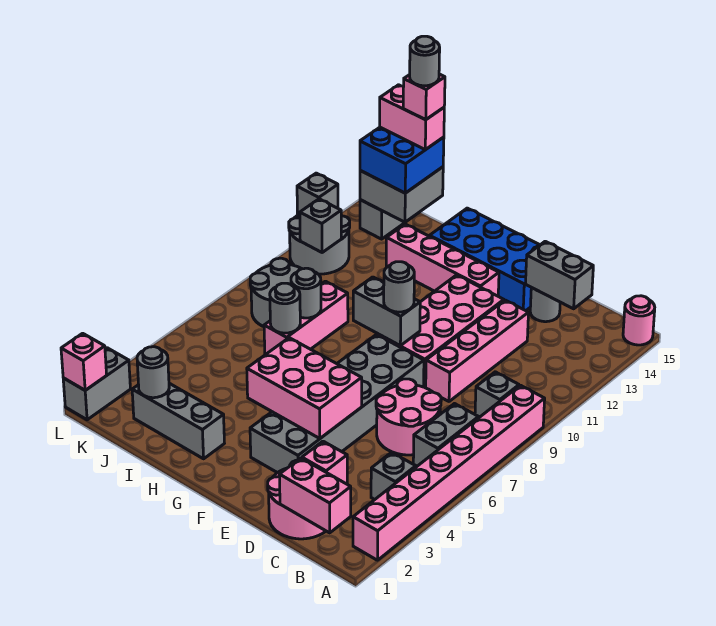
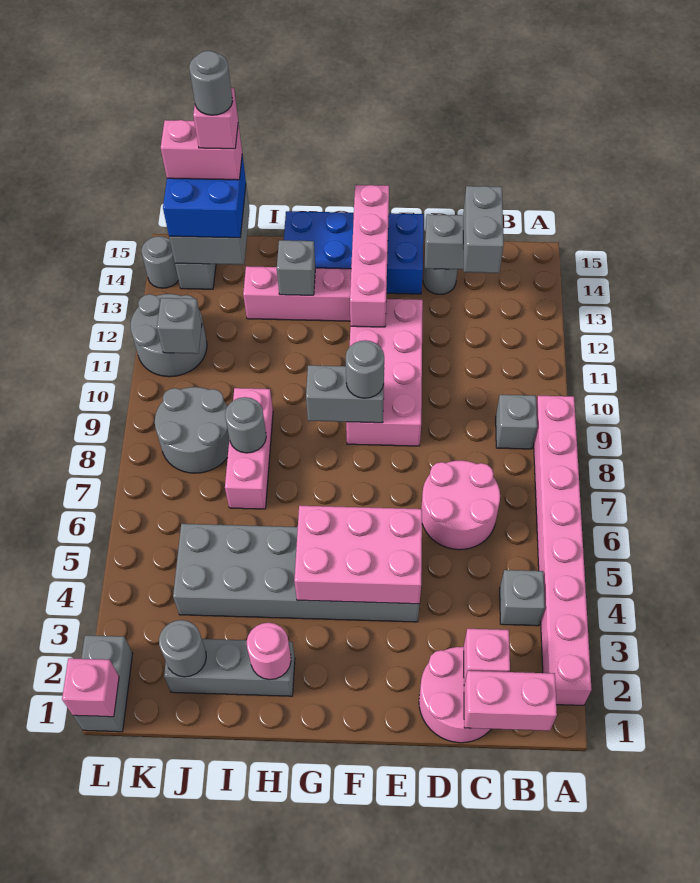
pink 1x1 round brick [623,296,655,345] -> pink 1x1 round brick moved to [247,623,291,680]
grey 1x2 brick [413,404,479,466] -> grey 1x2 brick moved to [463,186,504,273]
pink 1x4 brick [426,300,529,401] -> pink 1x4 brick moved to [350,185,389,327]
grey 2x6 brick [250,335,424,473] -> grey 2x6 brick turned to [173,524,419,622]
grey 1x1 round brick [270,283,300,333] -> grey 1x1 round brick moved to [142,236,178,288]
grey 1x1 brick [297,173,338,216] -> grey 1x1 brick moved to [277,240,315,295]

